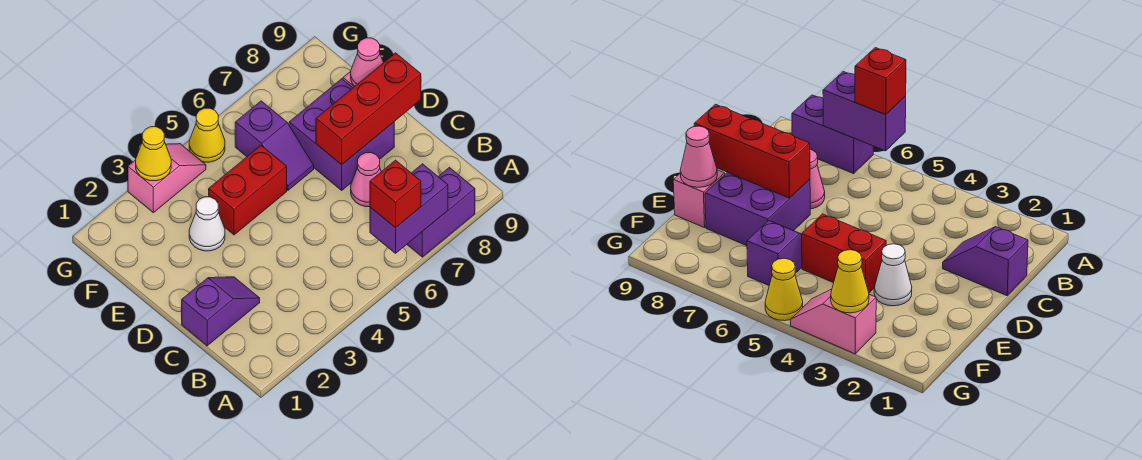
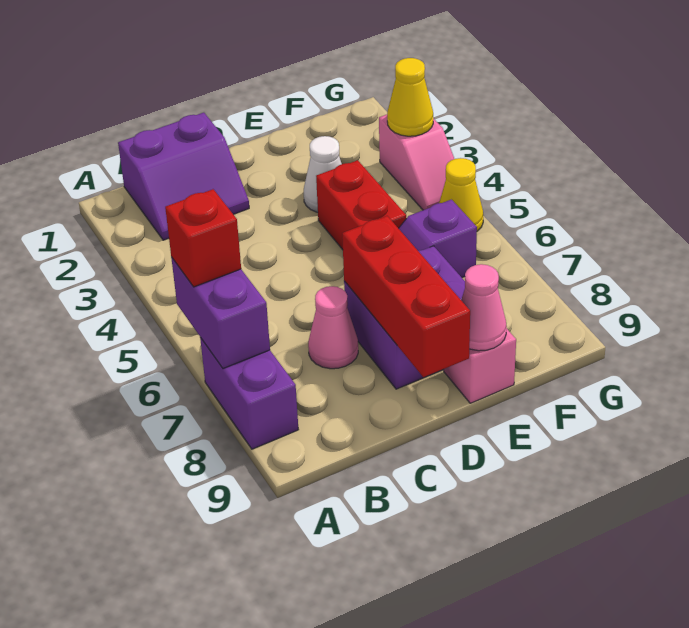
purple 1x2 slope [182,277,260,346] -> purple 2x2 slope [118,113,249,240]

